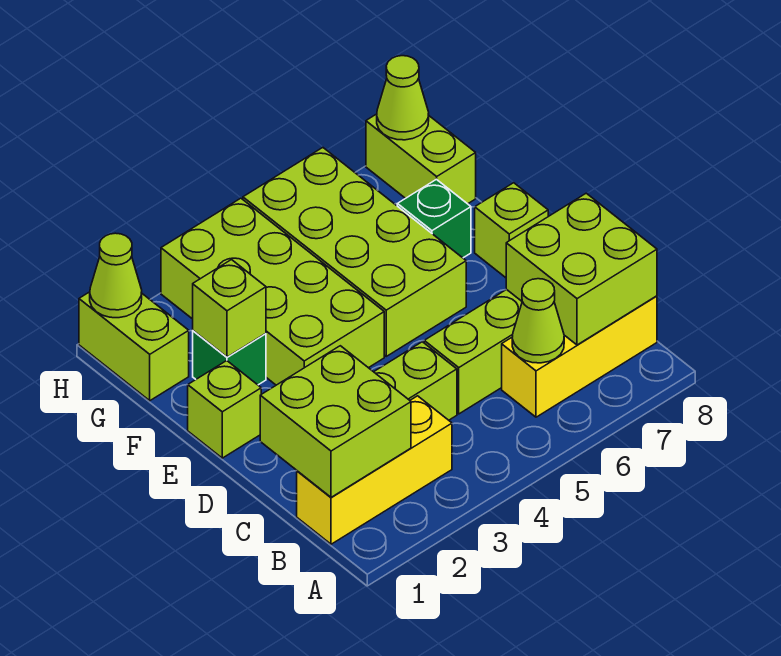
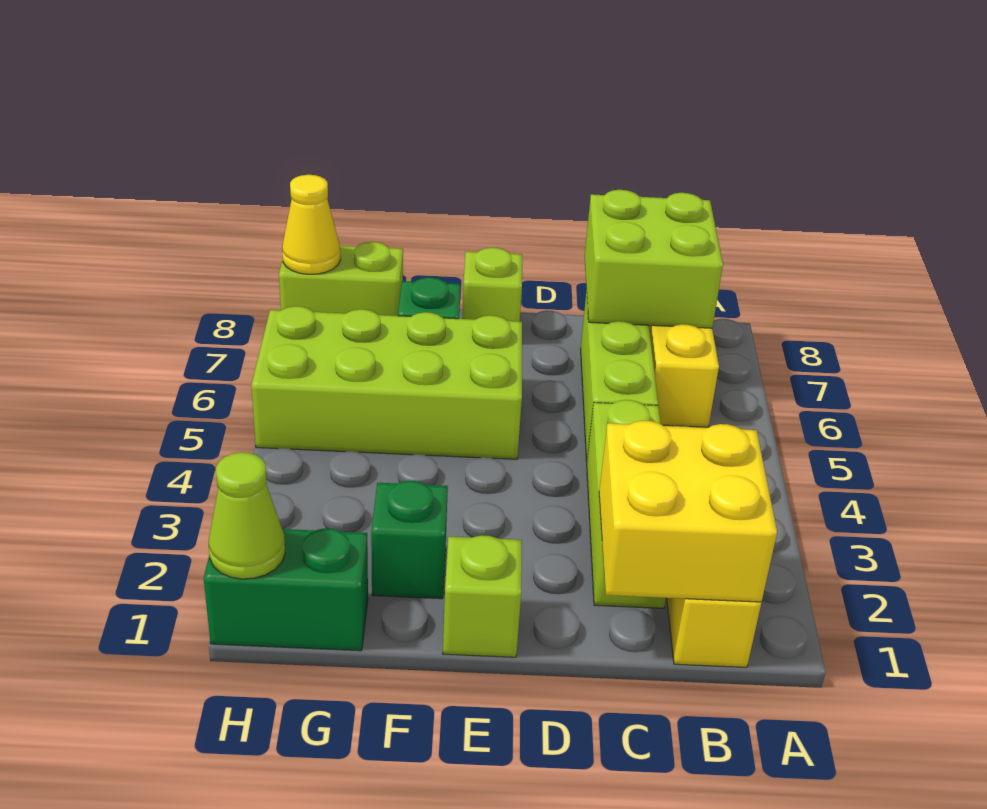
lime 2x2 brick [260,346,411,497] -> yellow 2x2 brick [599,421,777,602]
lime 1x1 cone [512,279,564,363] -> none
lime 2x4 brick [161,198,384,385] -> none
lime 1x1 brick [193,260,266,357] -> none
lime 1x2 brick [79,292,189,401] -> green 1x2 brick [204,528,368,651]
lime 1x1 cone [377,56,429,140] -> yellow 1x1 cone [282,175,341,274]

